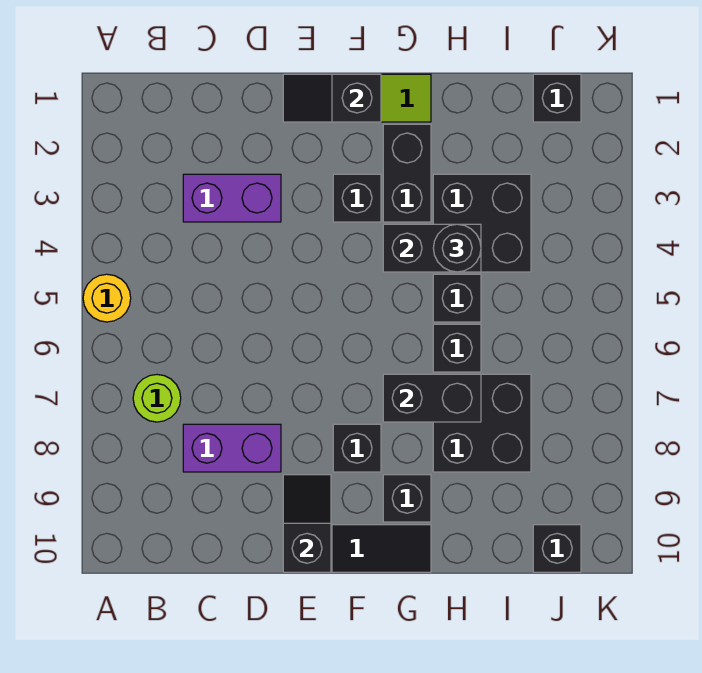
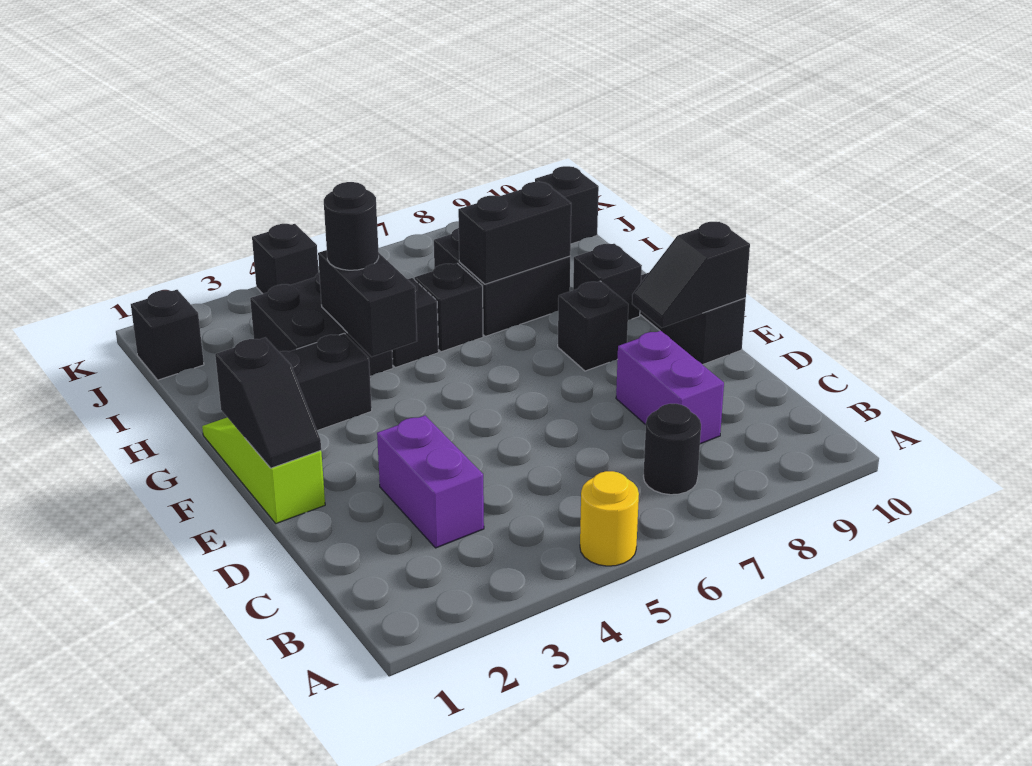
lime 1x1 round brick [133,375,181,422] -> black 1x1 round brick [643,404,701,495]
black 1x1 brick [333,174,381,222] -> black 1x1 brick moved to [252,224,319,294]
black 1x2 brick [383,374,481,422] -> black 1x2 brick turned to [458,182,571,284]

